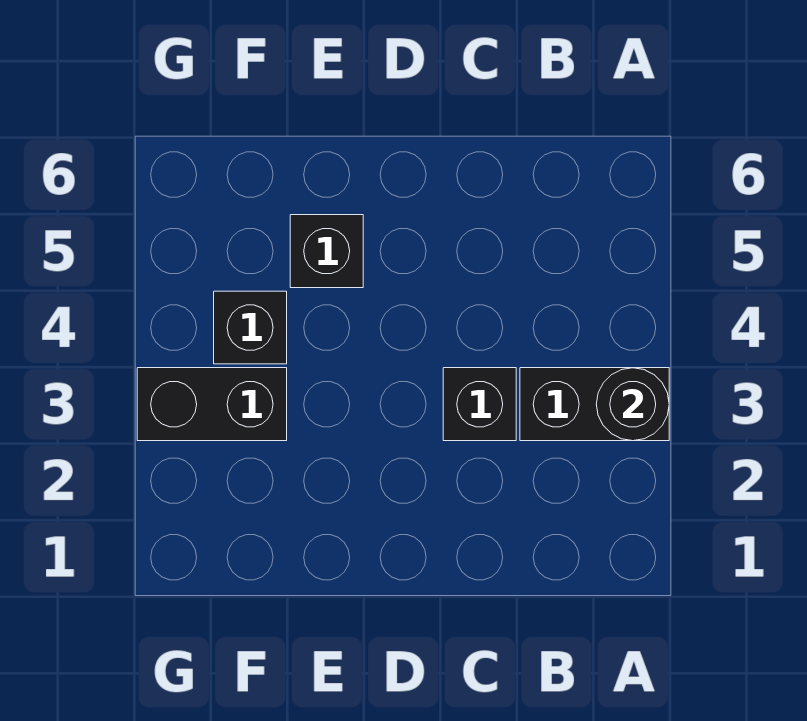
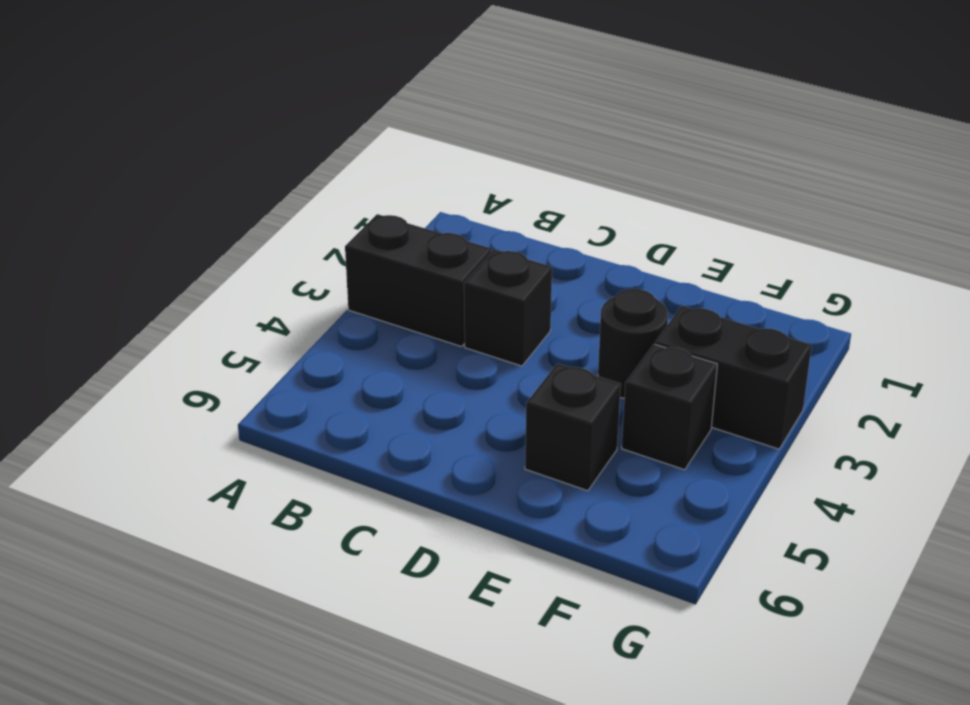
black 1x1 round brick [596,368,669,441] -> black 1x1 round brick moved to [598,289,668,398]

